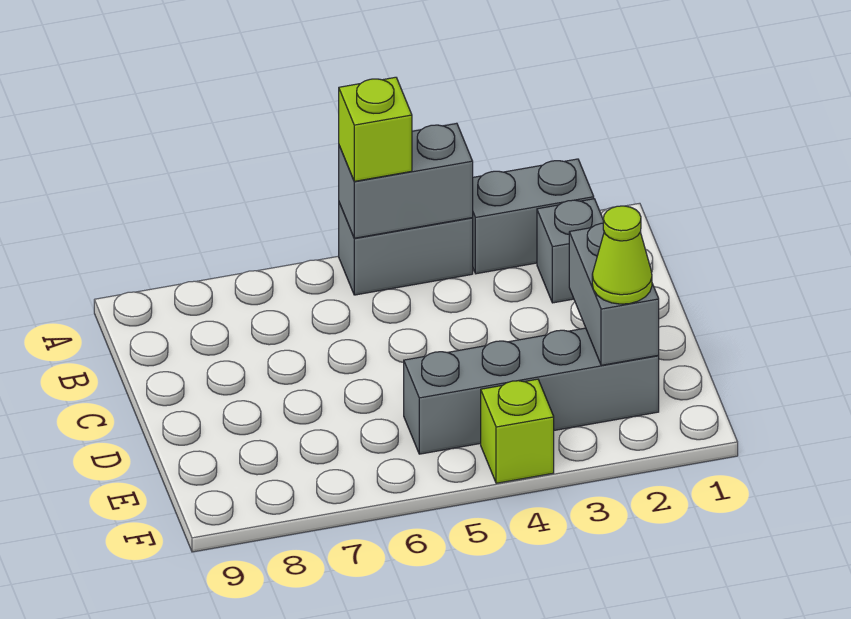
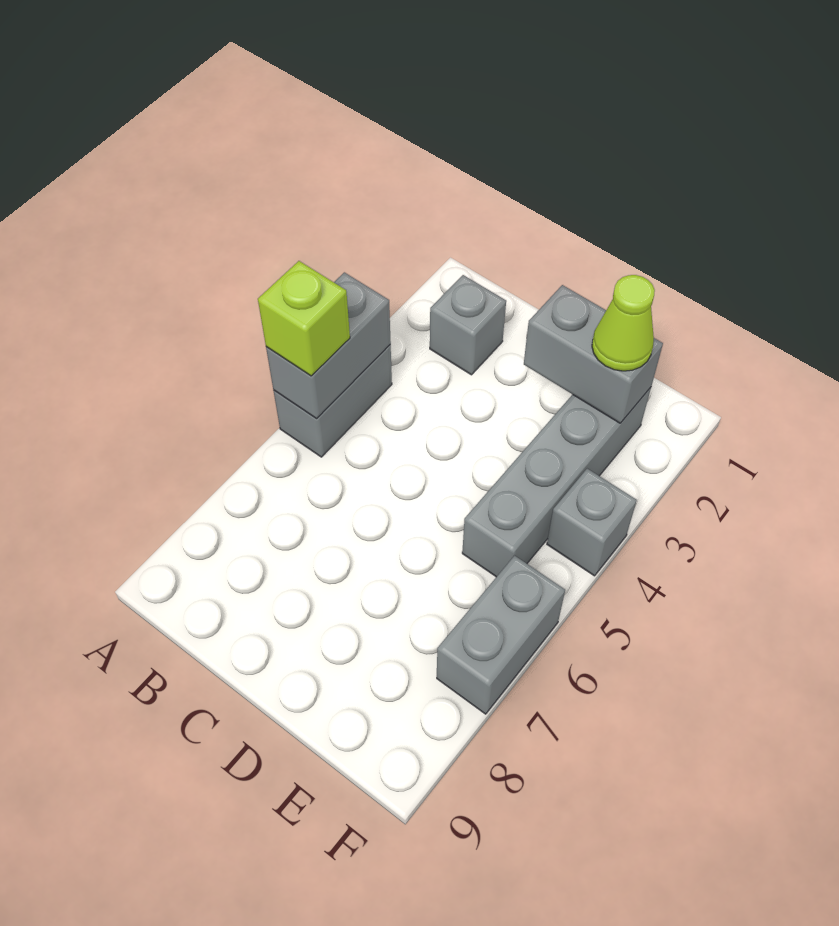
grey 1x2 brick [473,159,594,274] -> grey 1x2 brick moved to [437,556,565,714]
lime 1x1 brick [481,379,554,483] -> grey 1x1 brick [547,469,637,576]

